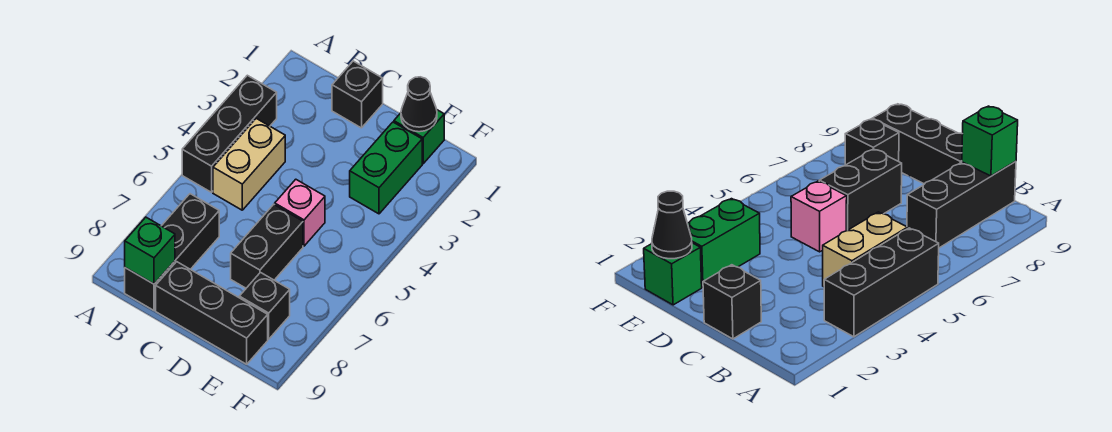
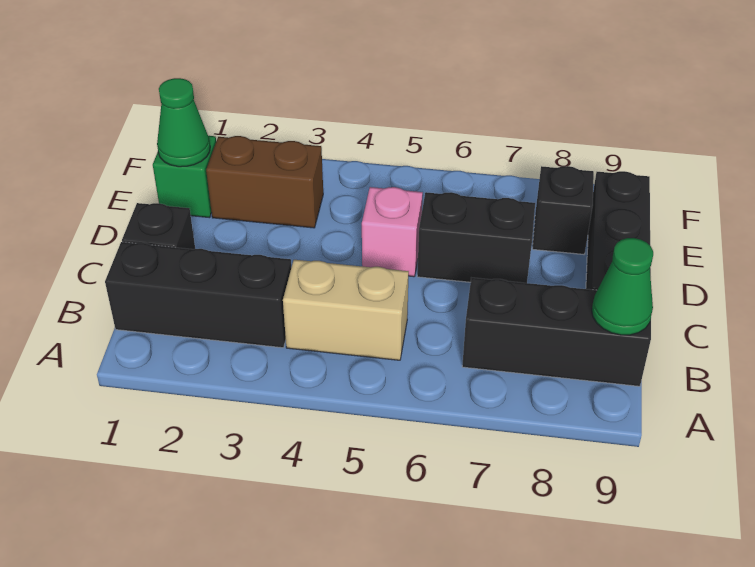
black 1x3 brick [182,75,277,192] -> black 1x3 brick moved to [105,242,291,348]
green 1x1 brick [125,217,175,284] -> green 1x1 cone [592,238,653,335]
black 1x1 cone [401,77,437,132] -> green 1x1 cone [157,78,210,167]
green 1x2 brick [350,122,422,214] -> brown 1x2 brick [206,136,323,228]

